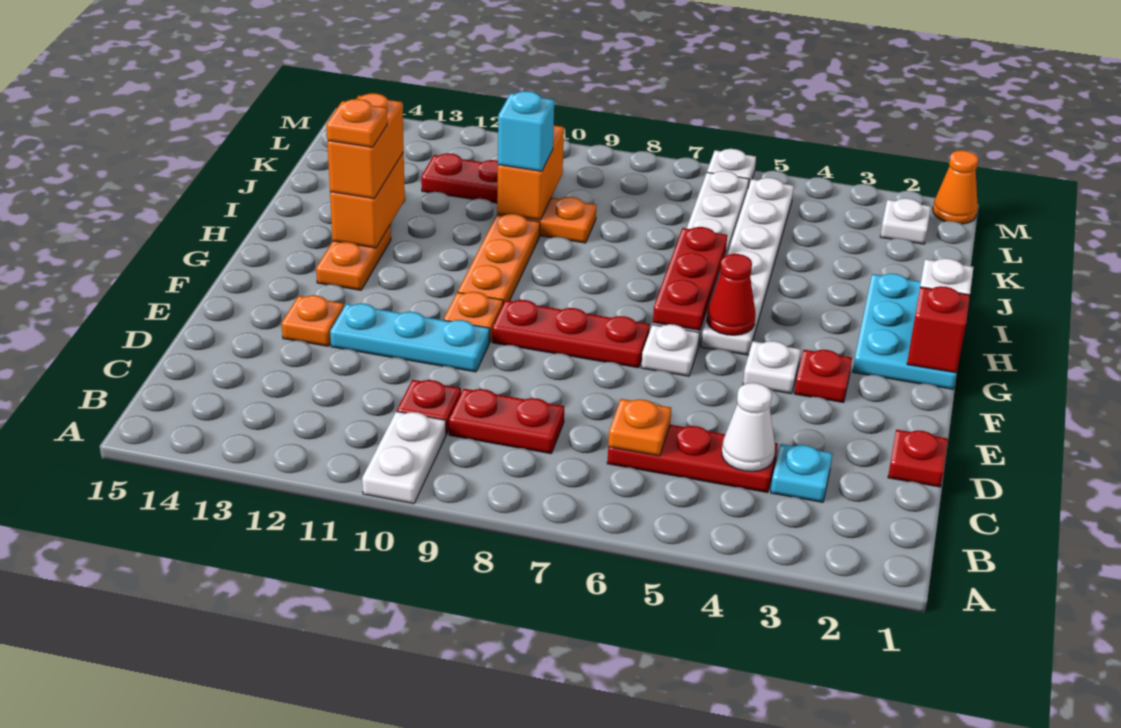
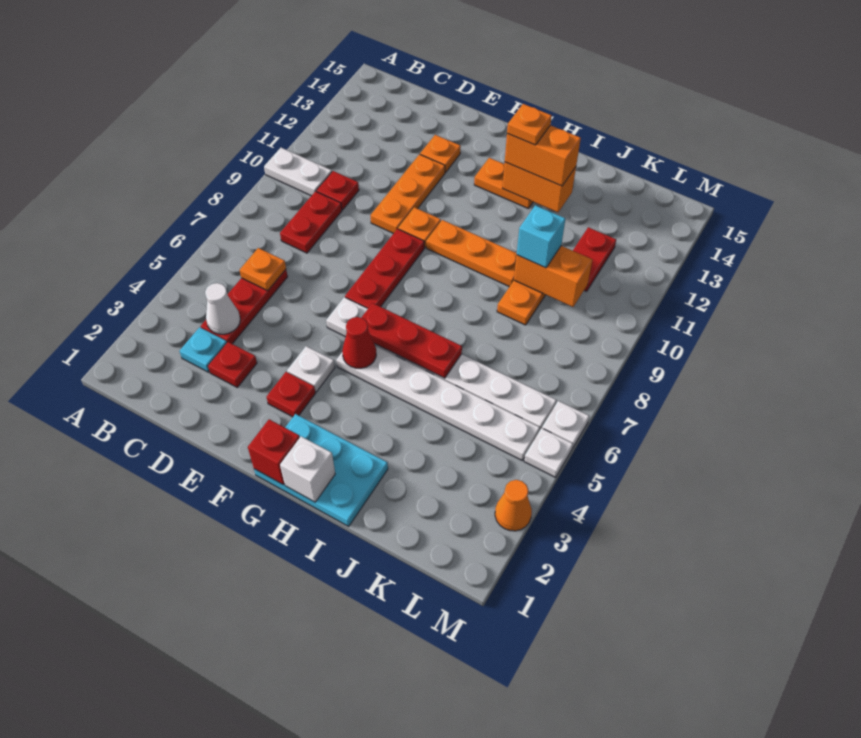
red 1x1 plate [888,430,948,487] -> red 1x1 plate moved to [208,342,257,387]
cyan 1x3 plate [330,303,490,372] -> orange 1x3 plate [370,154,445,234]
white 1x1 plate [880,198,931,244] -> white 1x1 plate moved to [524,428,573,477]
orange 1x1 cone [933,150,978,224] -> orange 1x1 cone moved to [495,480,532,531]

